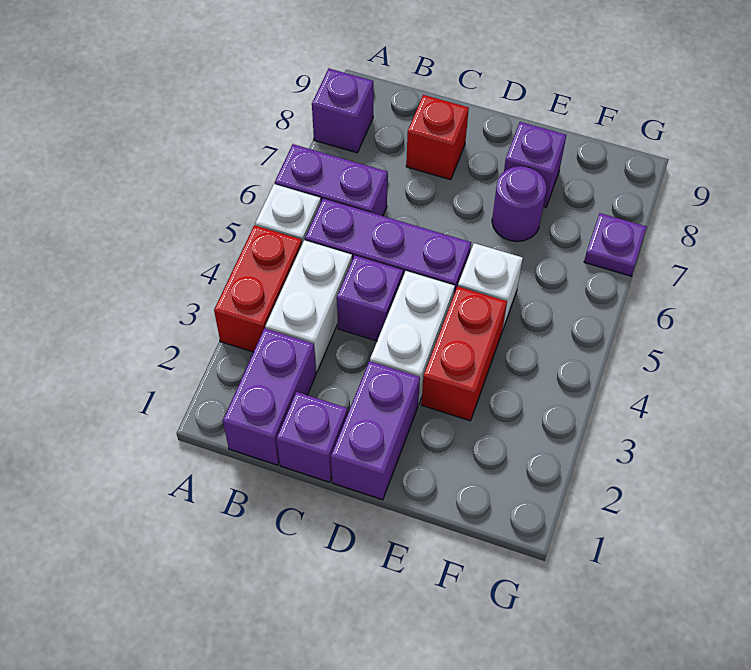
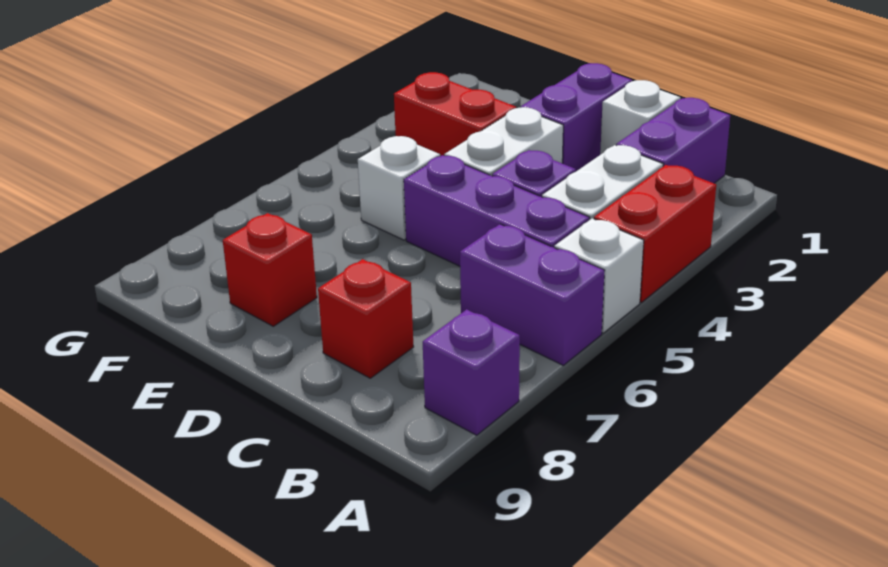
purple 1x1 brick [277,392,348,482] -> white 1x1 brick [600,80,680,155]
red 1x2 brick [421,286,507,421] -> red 1x2 brick turned to [394,72,516,156]
purple 1x1 round brick [492,166,547,242] -> none
purple 1x1 brick [504,122,566,207] -> red 1x1 brick [223,213,317,326]
purple 1x1 plate [584,213,647,276] -> none

